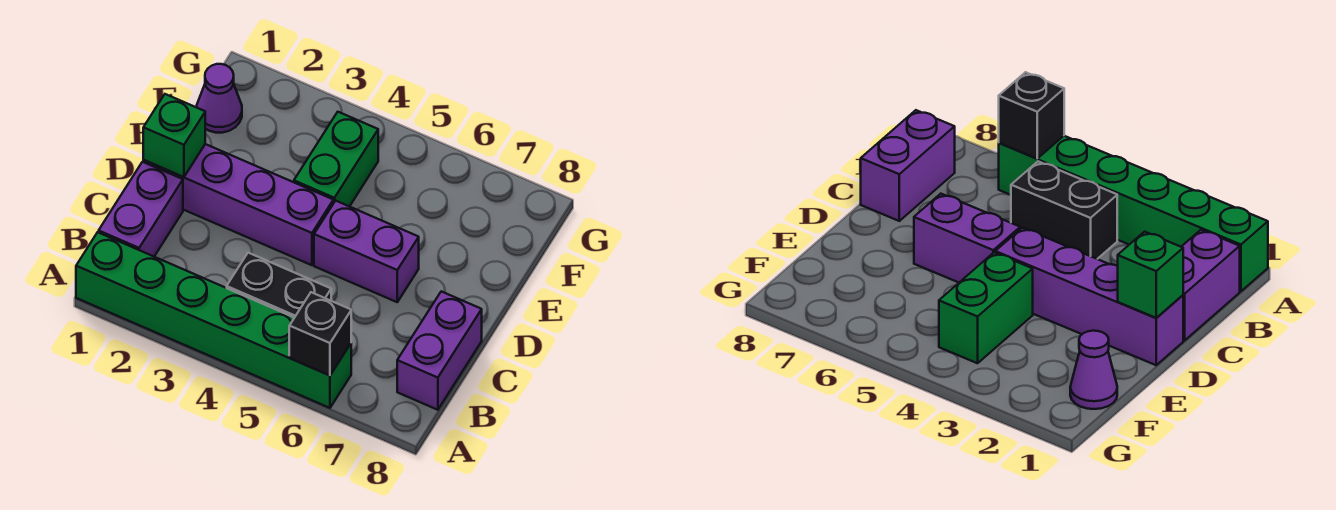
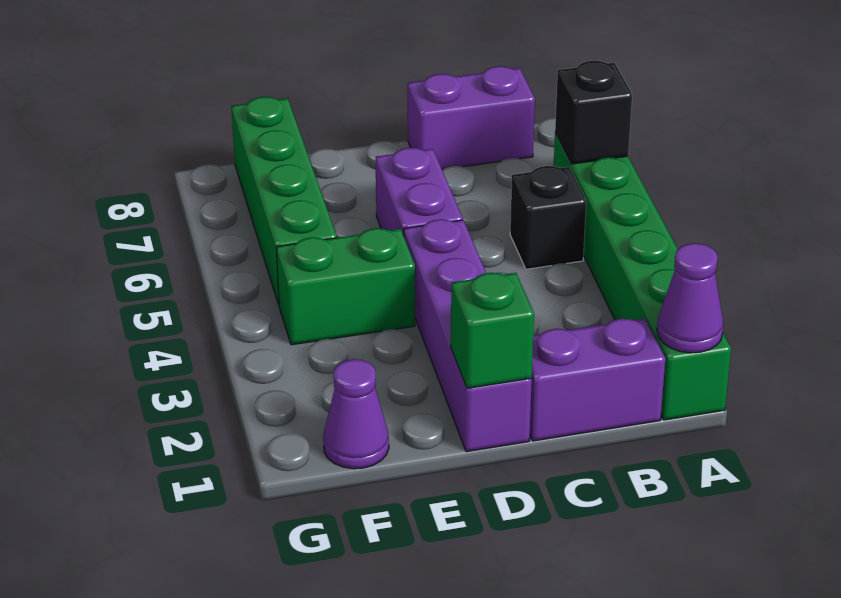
none -> purple 1x1 cone [657,243,723,353]
black 1x2 brick [227,253,331,318] -> black 1x1 brick [510,166,586,269]
none -> green 1x4 brick [231,97,337,305]

